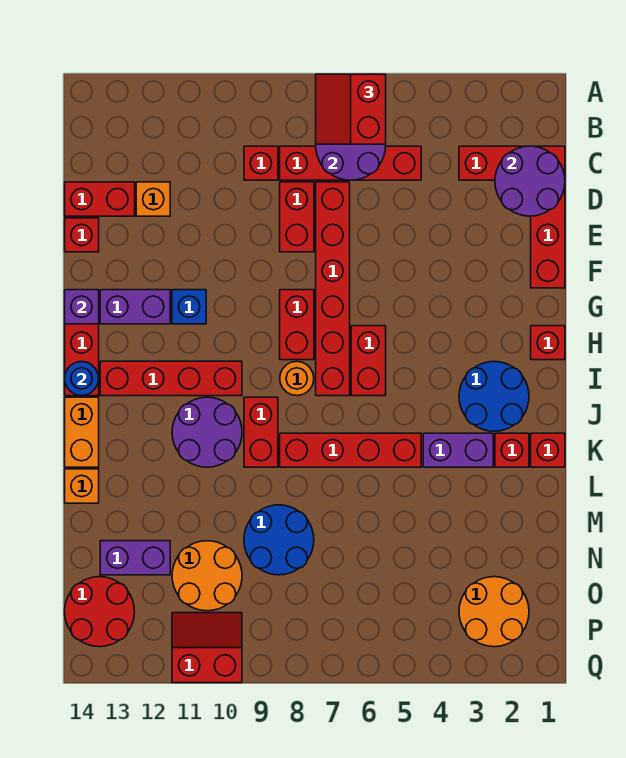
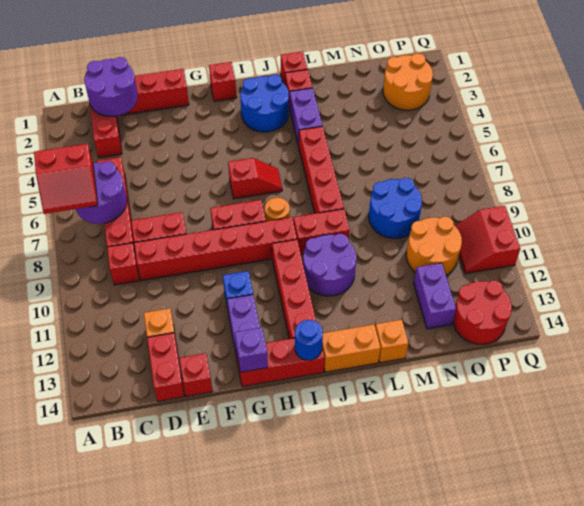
red 1x6 brick [316,182,350,396] -> red 1x6 brick moved to [134,217,297,280]
red 1x2 brick [351,326,386,396] -> red 1x2 slope [228,158,282,199]

